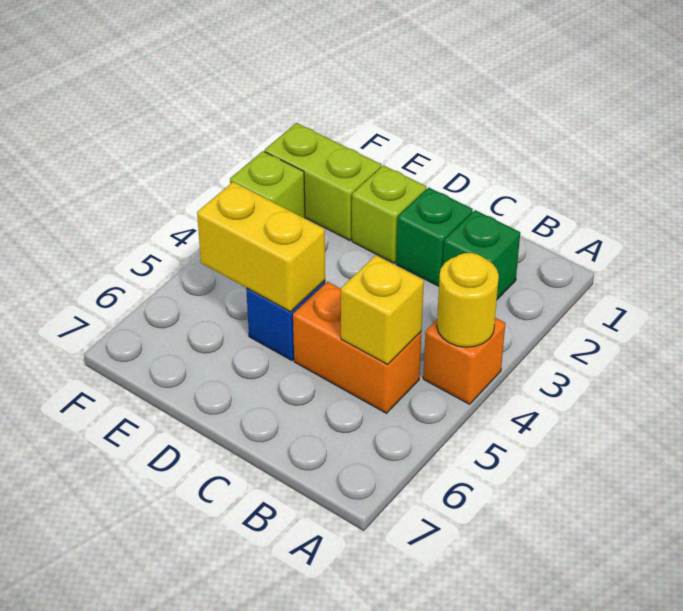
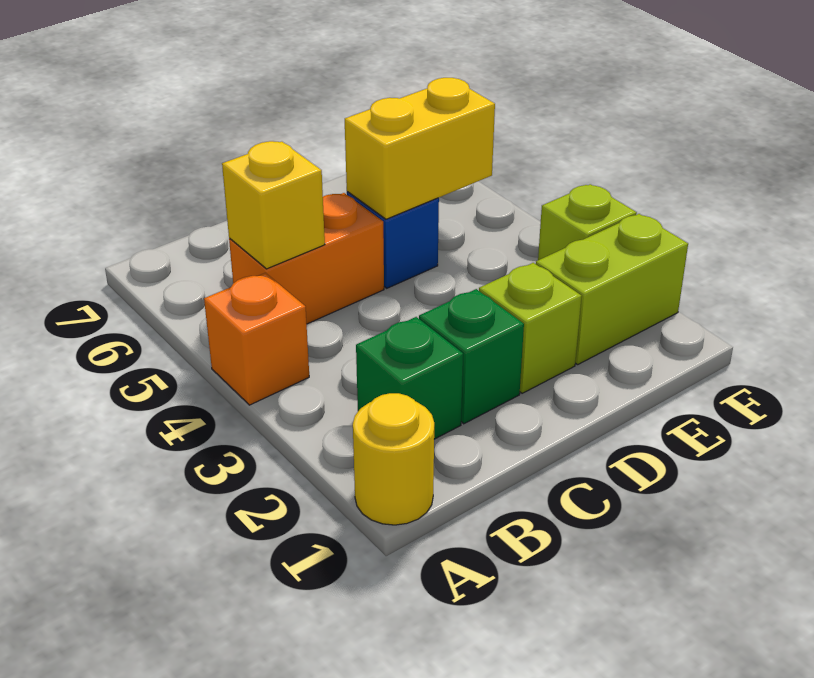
yellow 1x1 round brick [437,253,499,347] -> yellow 1x1 round brick moved to [353,393,434,525]

